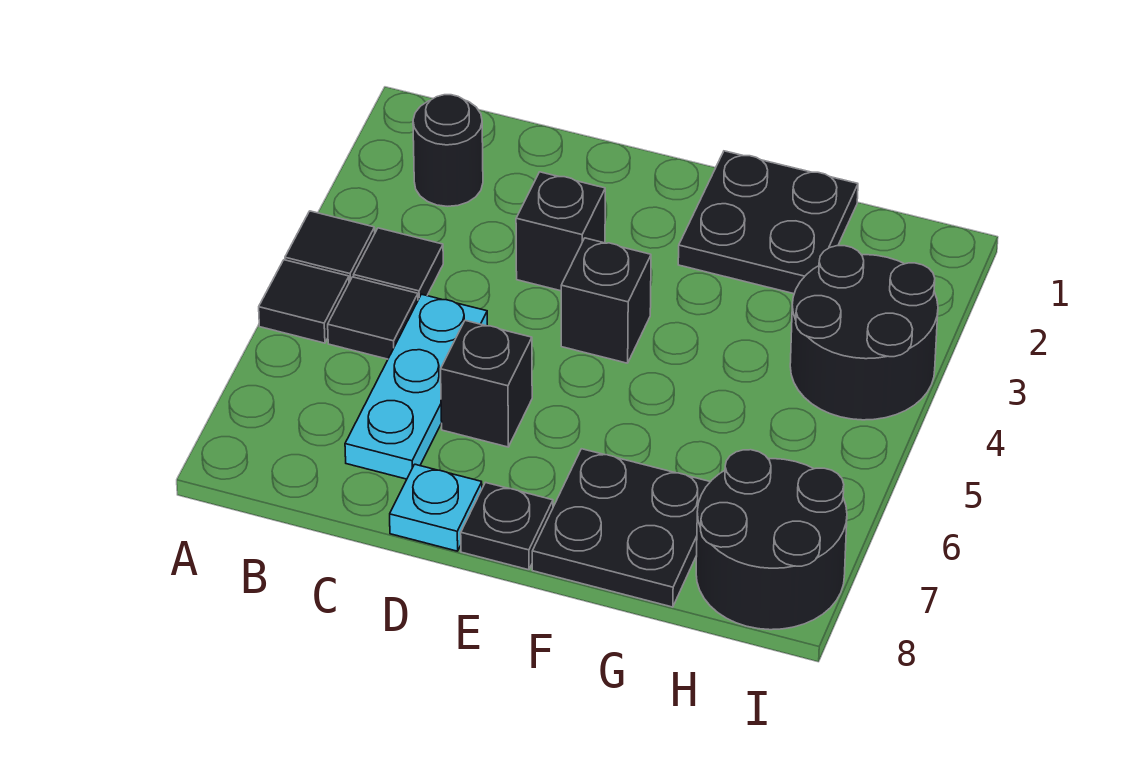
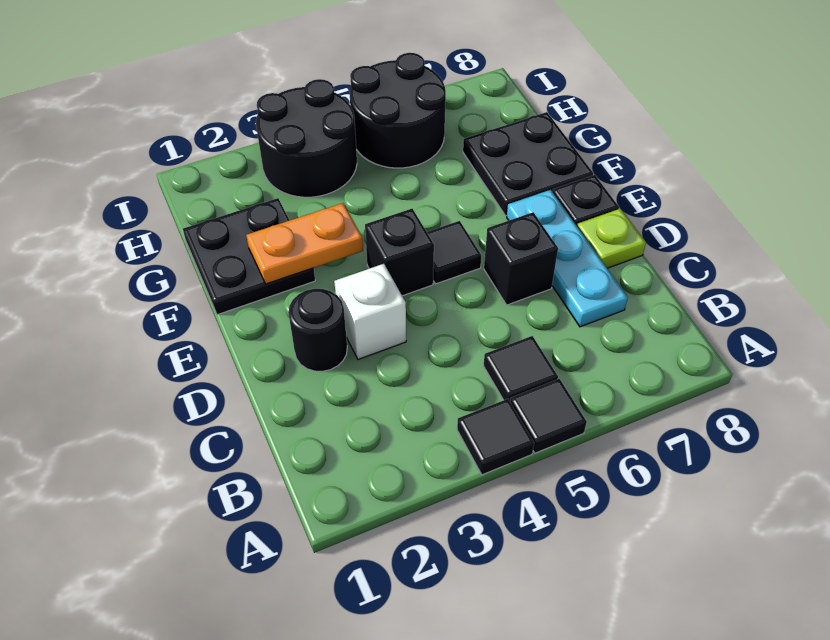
black 1x1 round brick [413,95,483,206] -> black 1x1 round brick moved to [288,289,347,371]
black 1x1 tile [354,228,443,300] -> black 1x1 tile moved to [427,221,481,284]
cyan 1x3 plate [345,294,487,479] -> cyan 1x3 plate turned to [507,190,628,327]
black 1x1 brick [516,172,605,291] -> white 1x1 brick [334,264,406,359]
cyan 1x1 plate [390,464,482,551] -> lime 1x1 plate [577,209,646,268]
none -> orange 1x2 plate [246,203,363,284]
black 2x2 round brick [696,450,847,630] -> black 2x2 round brick moved to [350,53,446,168]

